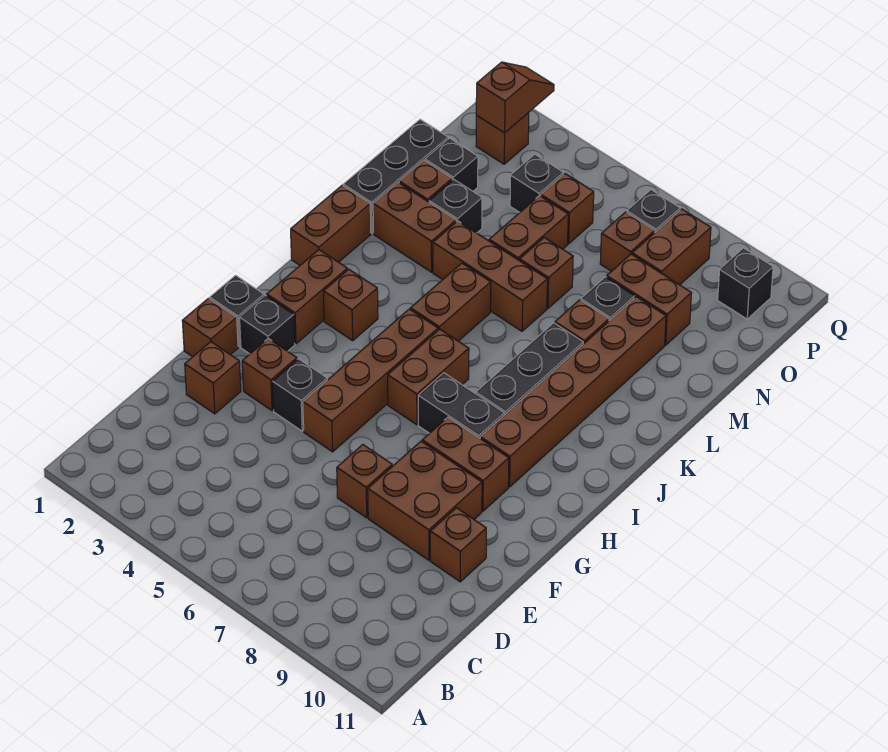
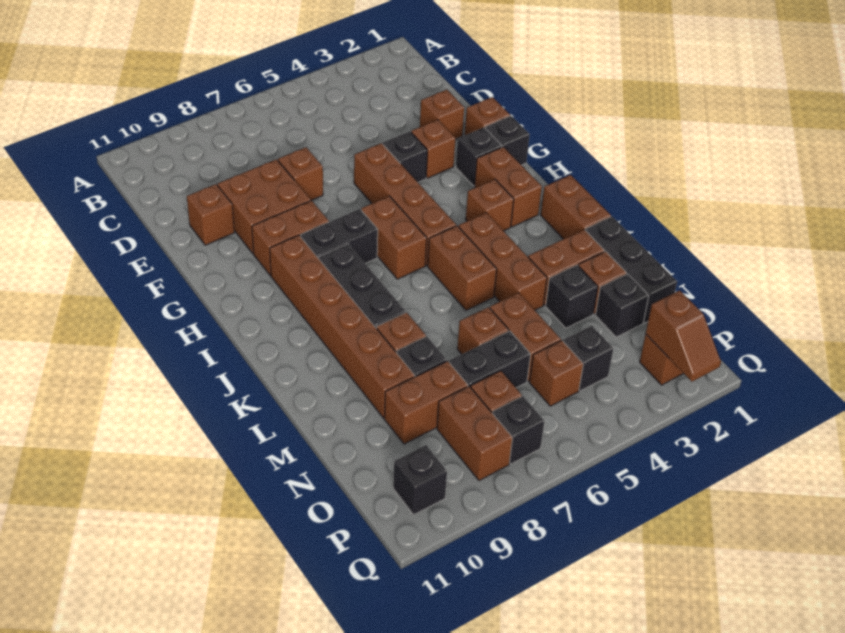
brown 1x3 brick [433,221,547,331] -> brown 1x3 brick turned to [458,213,547,310]
none -> black 1x2 brick [449,331,531,388]

